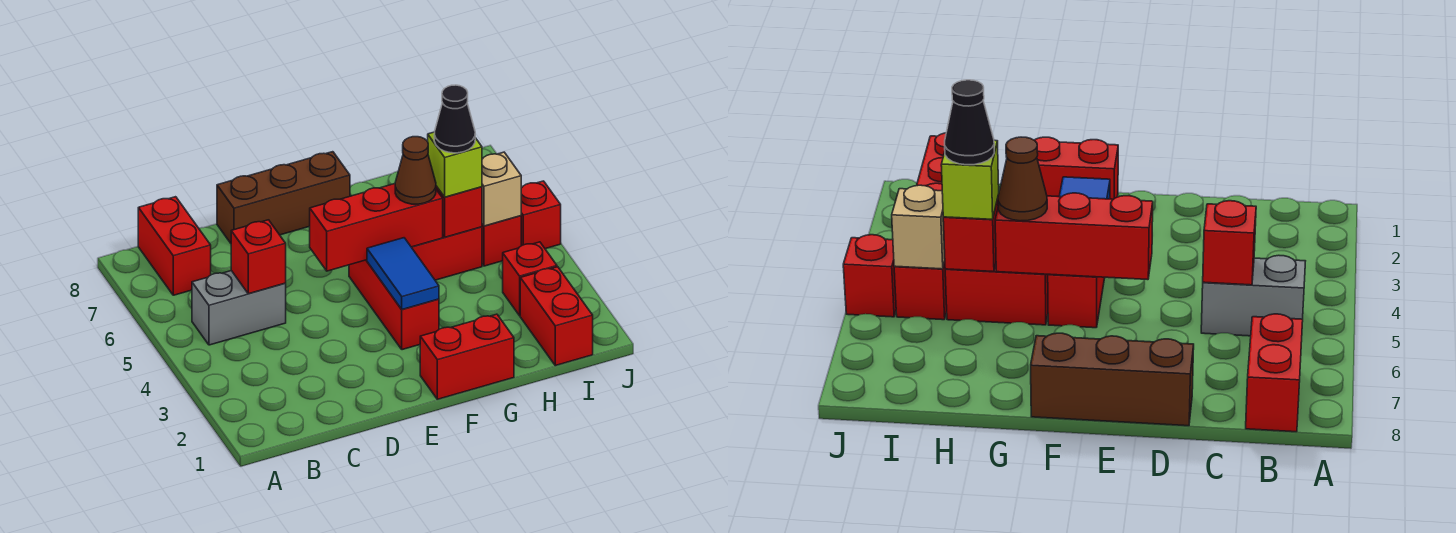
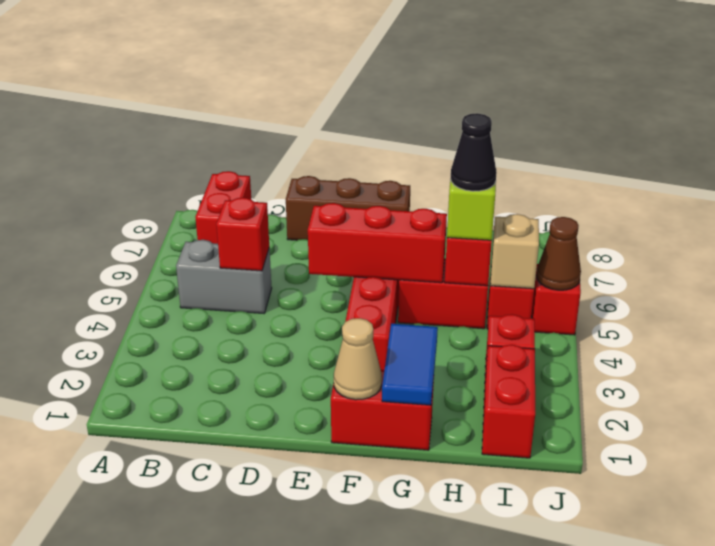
none -> tan 1x1 cone [334,318,382,400]
blue 1x2 tile [367,238,439,309] -> blue 1x2 tile moved to [382,324,438,405]
brown 1x1 cone [395,137,436,204] -> brown 1x1 cone moved to [536,217,581,290]

